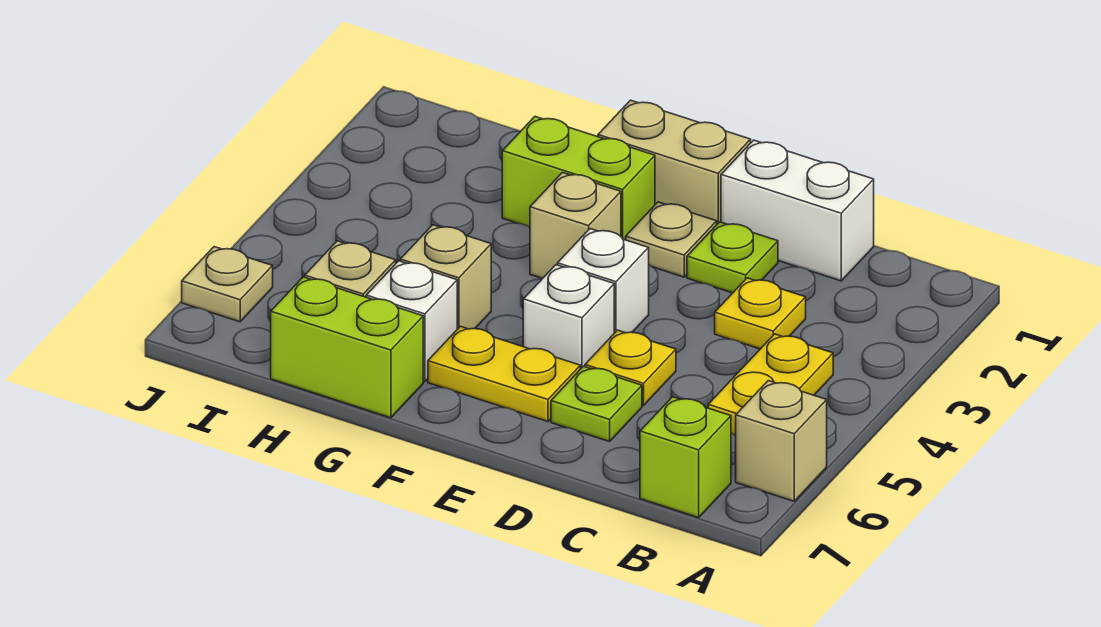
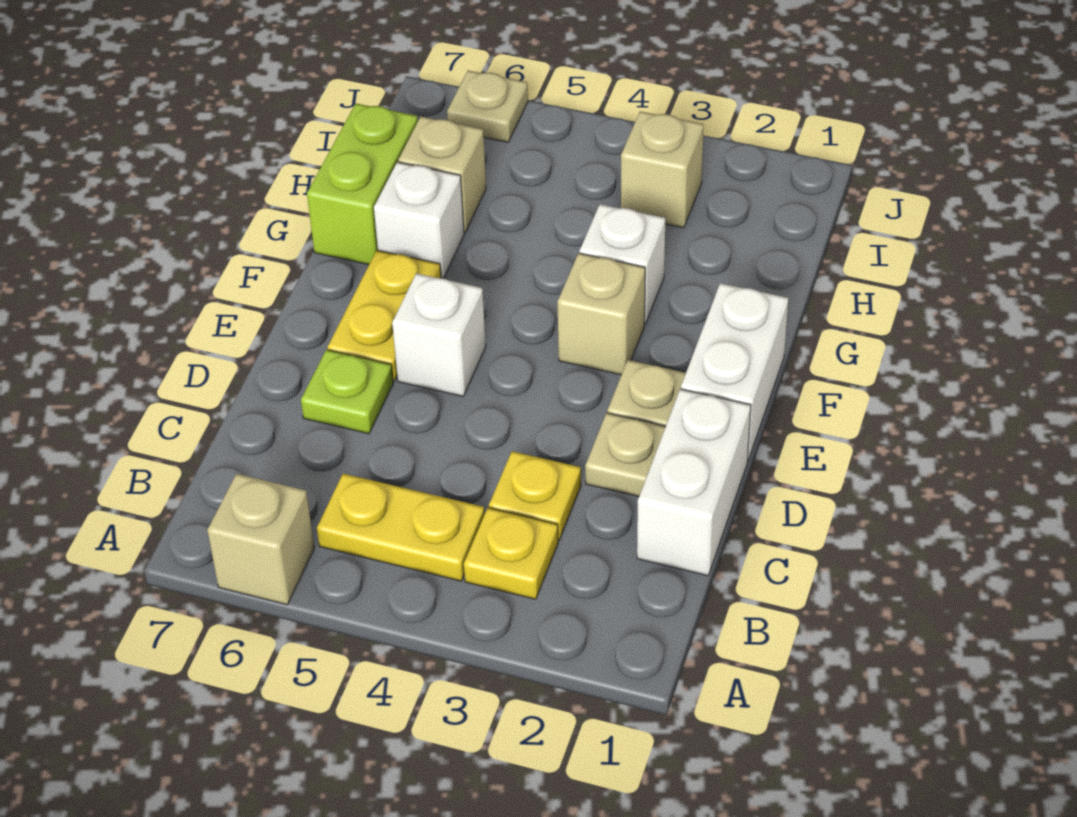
lime 1x1 brick [640,397,731,518] -> none
lime 1x1 plate [687,222,778,293] -> tan 1x1 plate [585,413,666,496]
yellow 1x1 plate [585,330,676,405] -> yellow 1x1 plate moved to [464,508,558,599]
tan 1x2 brick [598,100,751,224] -> white 1x2 brick [681,283,789,461]
white 1x1 brick [558,229,649,333] -> white 1x1 brick moved to [579,204,665,324]
lime 1x2 brick [502,117,655,240] -> none
tan 1x1 brick [400,225,491,329] -> tan 1x1 brick moved to [621,111,704,228]

